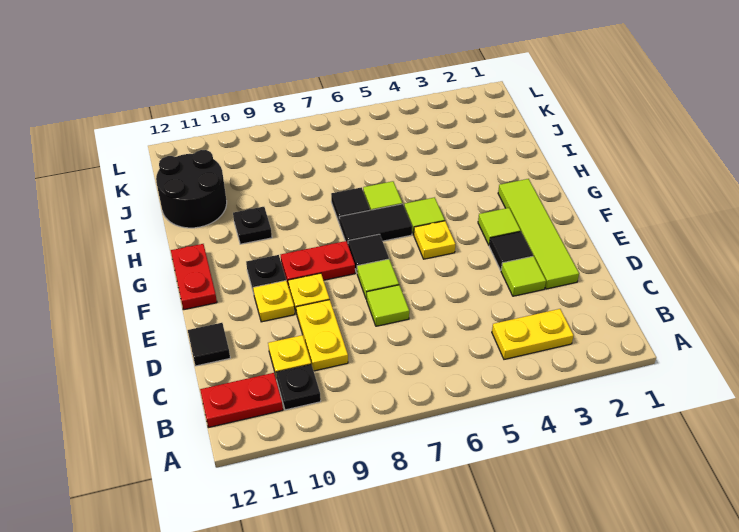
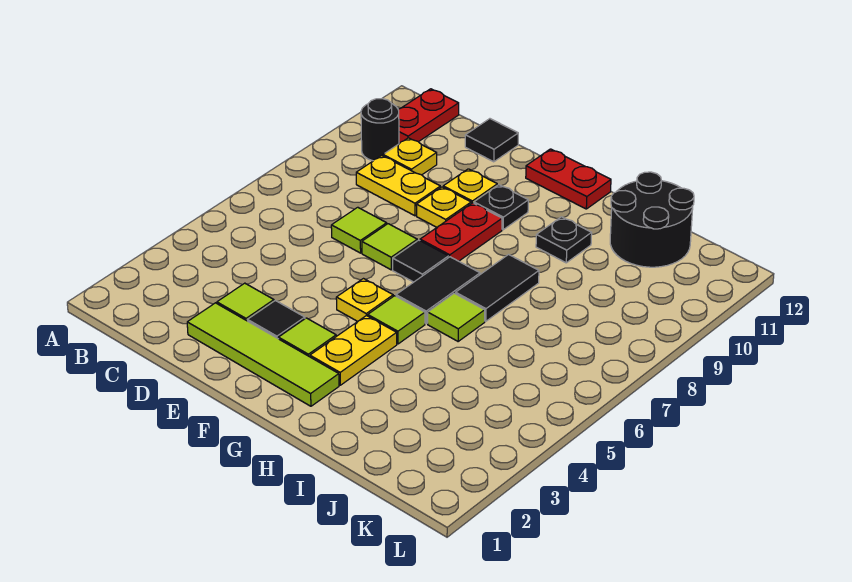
yellow 1x2 plate [492,309,574,359] -> yellow 1x2 plate moved to [310,316,397,385]
black 1x1 plate [276,364,321,410] -> black 1x1 round brick [361,99,399,161]
black 1x1 tile [331,187,370,224] -> black 1x2 tile [456,255,539,321]

